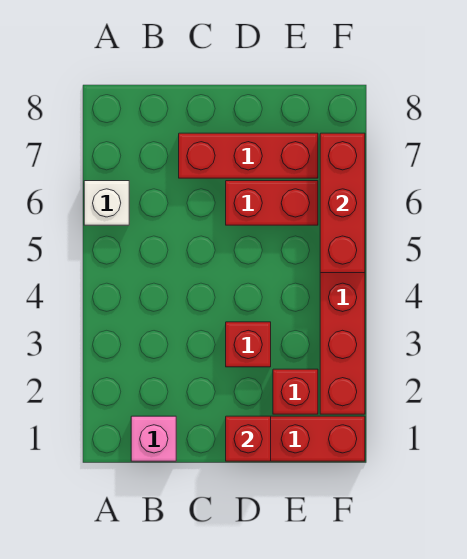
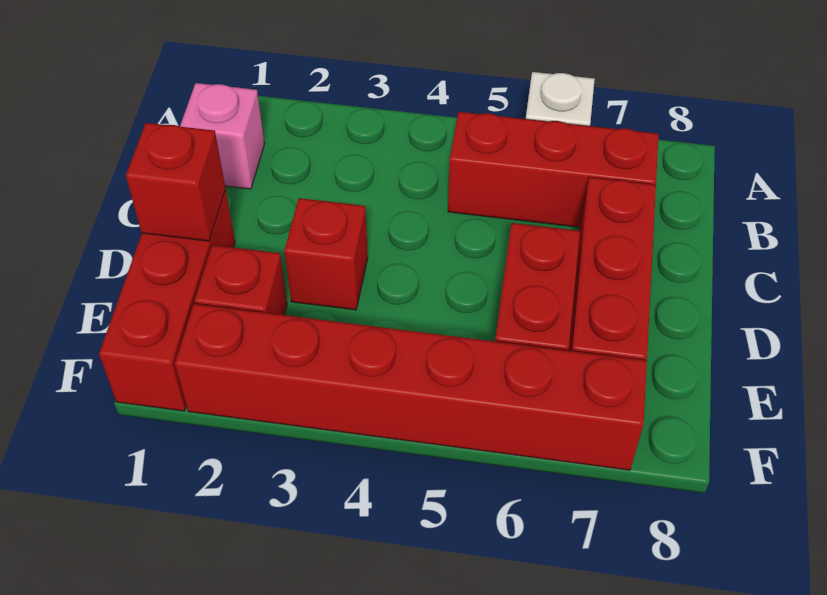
red 1x3 brick [320,133,365,273] -> red 1x3 brick moved to [448,112,659,227]

